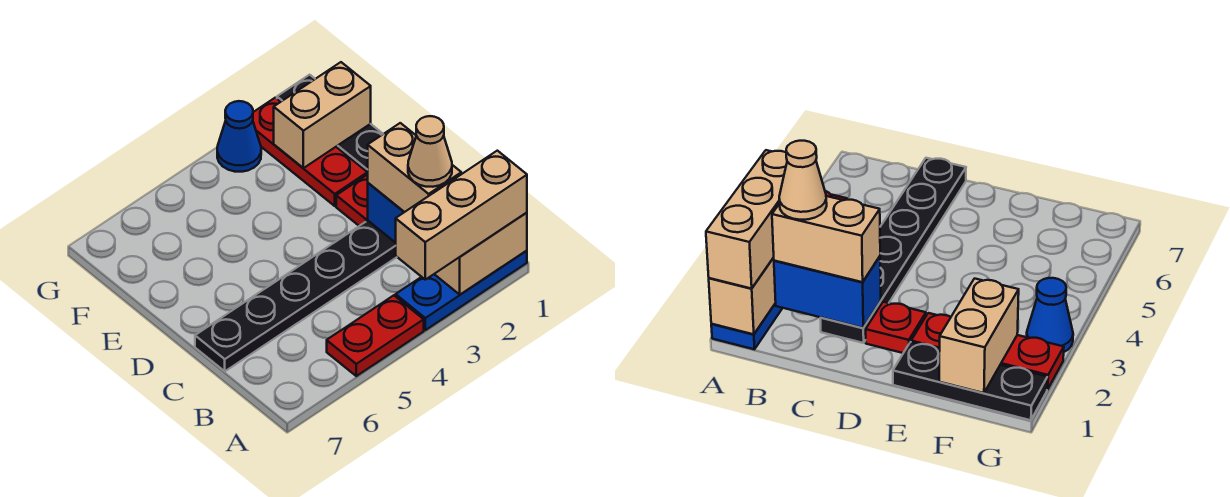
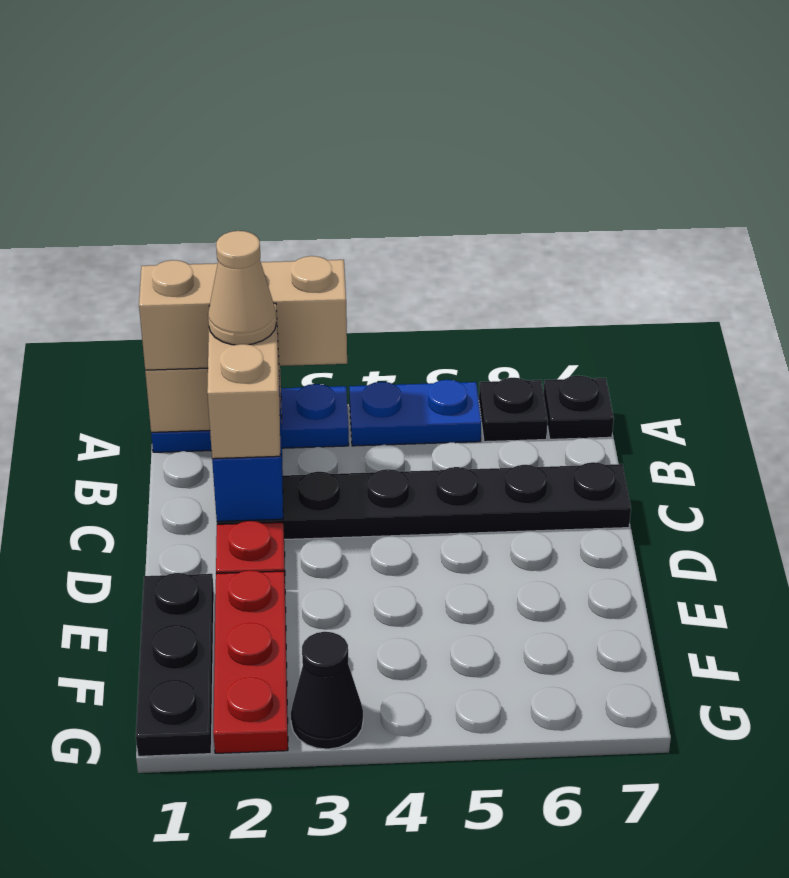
red 1x2 plate [327,295,424,376] -> blue 1x2 plate [349,380,481,446]
none -> black 1x1 plate [479,378,548,442]
none -> black 1x1 plate [544,375,614,439]
tan 1x2 brick [274,62,371,168] -> none
blue 1x1 cone [217,101,261,172] -> black 1x1 cone [291,632,363,749]

